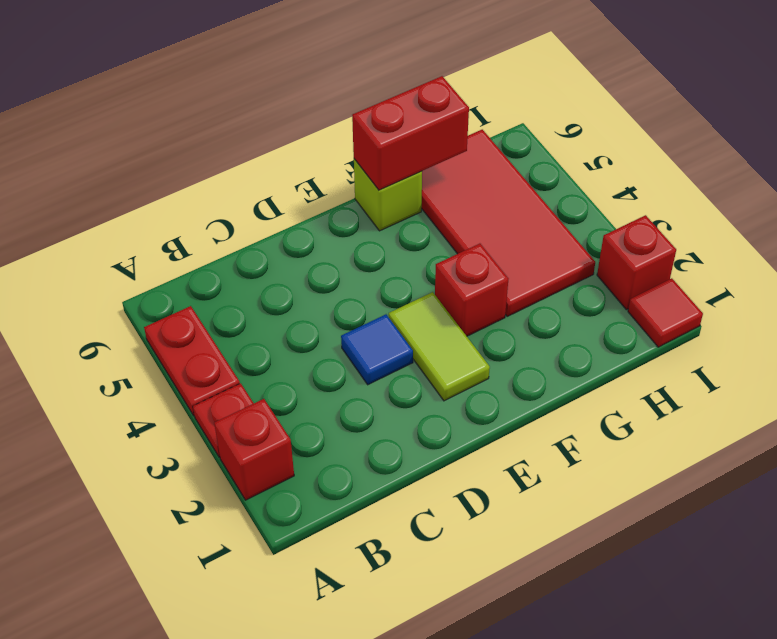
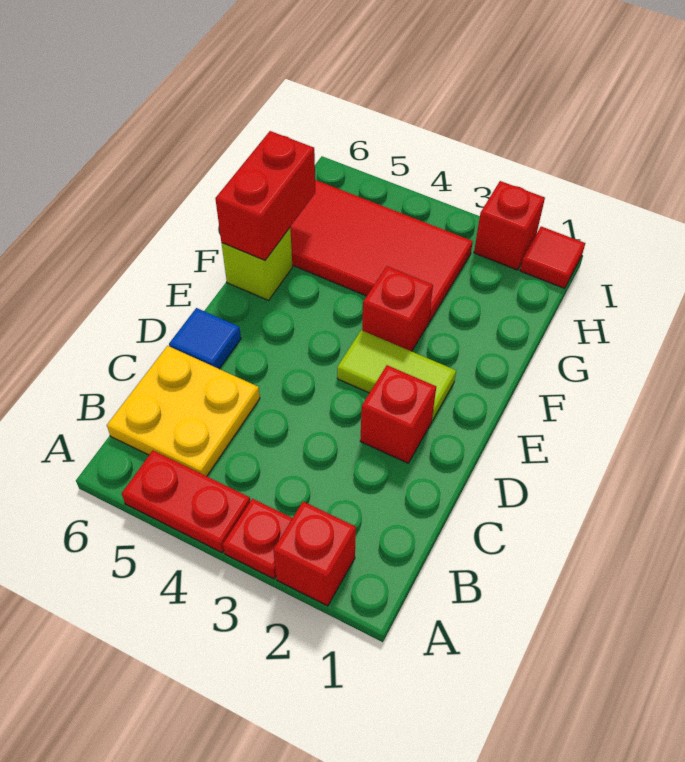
none -> yellow 2x2 plate [107,346,260,476]
none -> red 1x1 brick [360,365,436,463]
blue 1x1 tile [341,314,413,385] -> blue 1x1 tile moved to [169,308,241,369]

